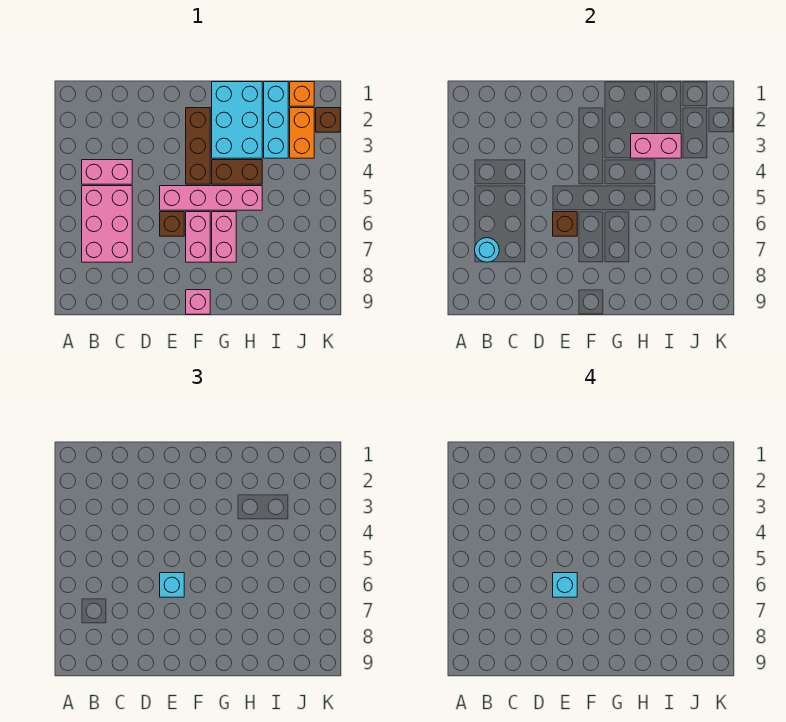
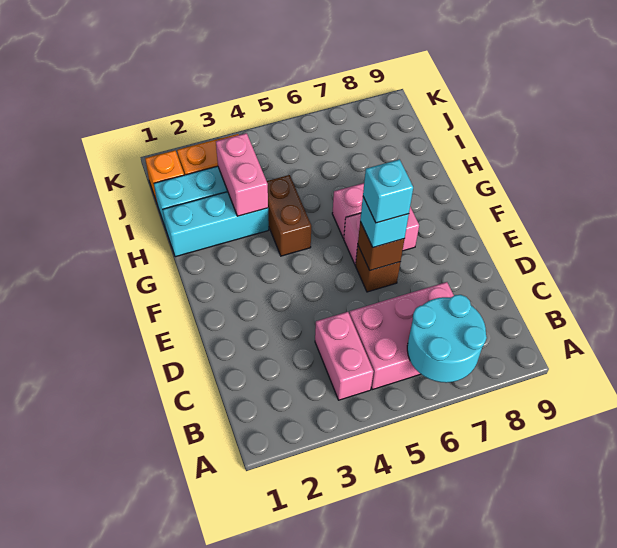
cyan 1x1 round brick [475,238,499,262] -> cyan 2x2 round brick [407,295,487,383]
pink 1x4 brick [160,186,262,210] -> none
brown 1x3 brick [186,108,210,184] -> none
pink 1x1 brick [186,290,210,314] -> none
cyan 2x3 brick [212,82,262,158] -> cyan 1x3 brick [163,192,269,257]
brown 1x1 brick [316,108,340,132] -> none

